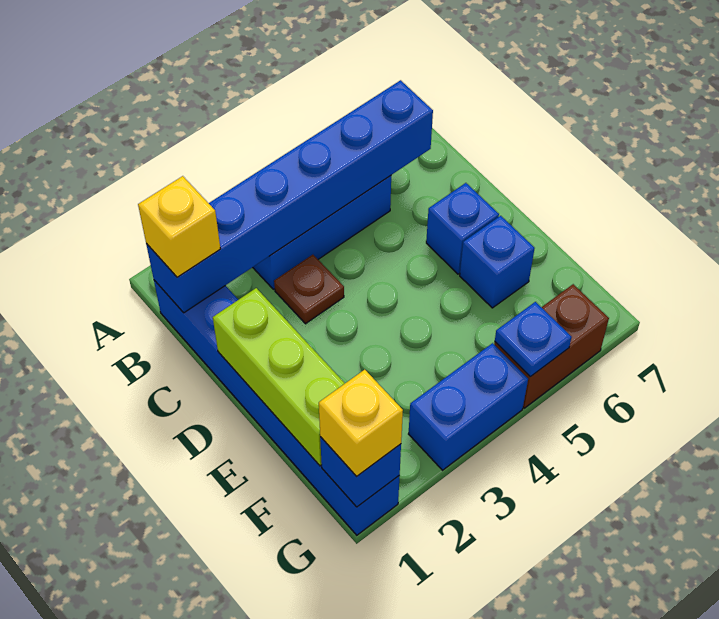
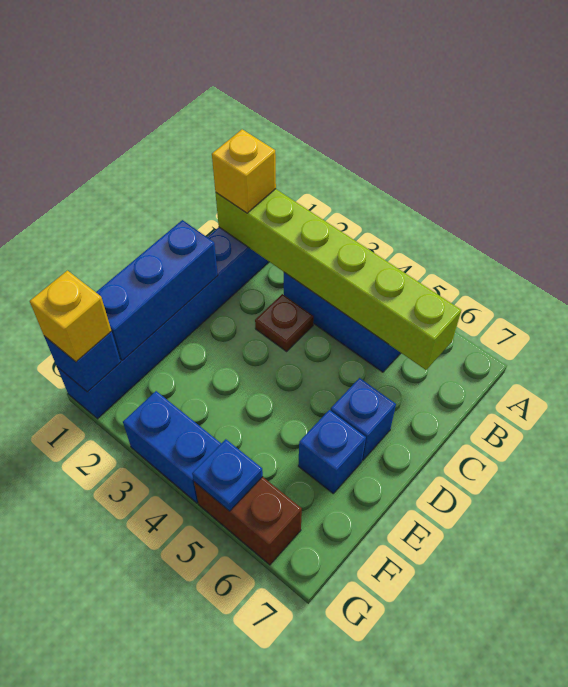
blue 1x6 brick [146,80,433,313] -> lime 1x6 brick [215,189,461,370]
lime 1x3 brick [213,288,345,466] -> blue 1x3 brick [96,220,218,360]

